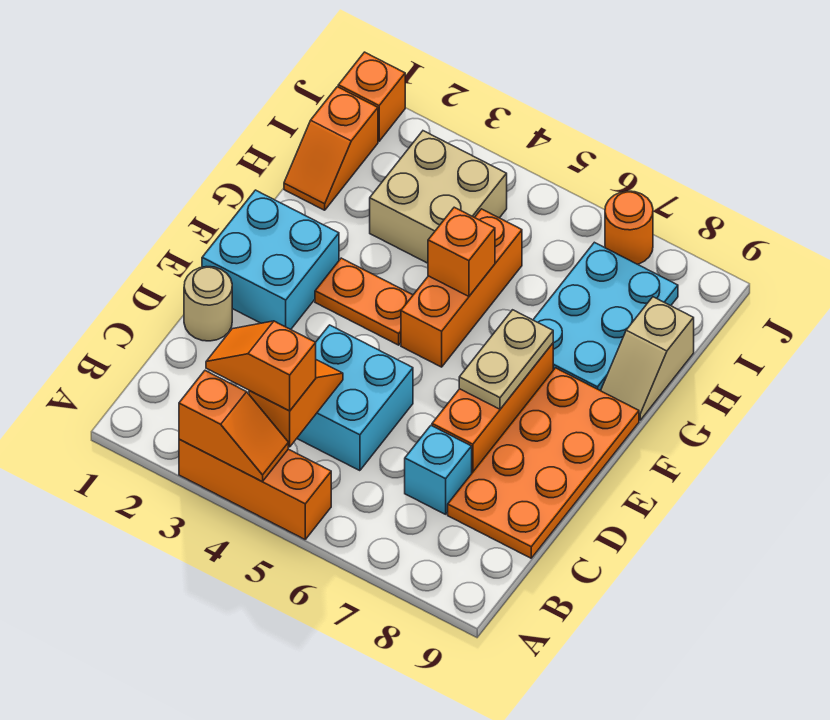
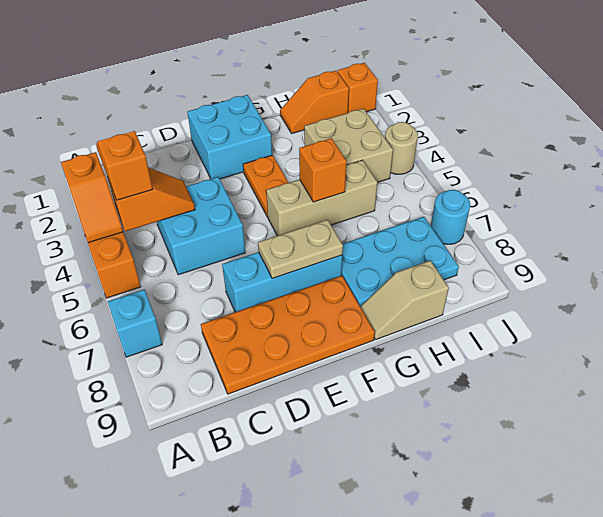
cyan 1x1 brick [405,426,472,514] -> cyan 1x1 brick moved to [108,289,162,357]
tan 1x1 round brick [184,267,232,341] -> tan 1x1 round brick moved to [385,122,418,174]
orange 1x3 brick [432,343,553,473] -> cyan 1x3 brick [222,252,342,312]
orange 1x3 brick [401,209,522,367] -> tan 1x3 brick [266,160,377,236]
orange 1x1 round brick [605,191,653,264] -> cyan 1x1 round brick [431,190,470,244]

